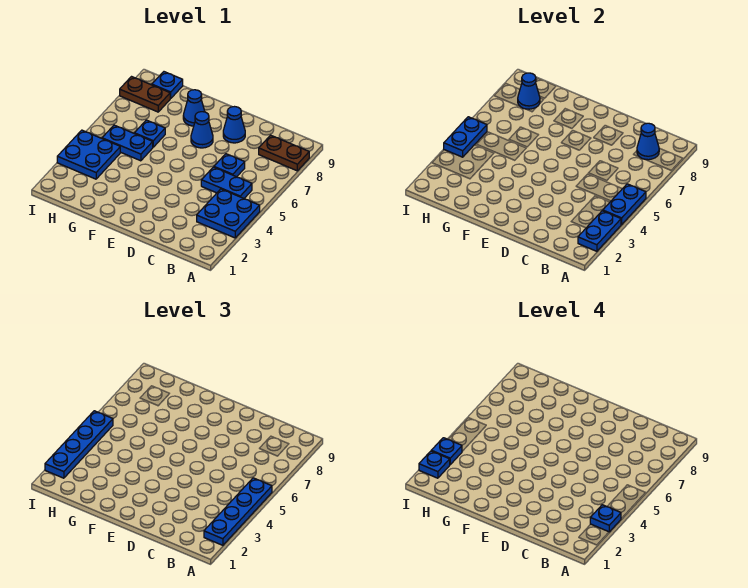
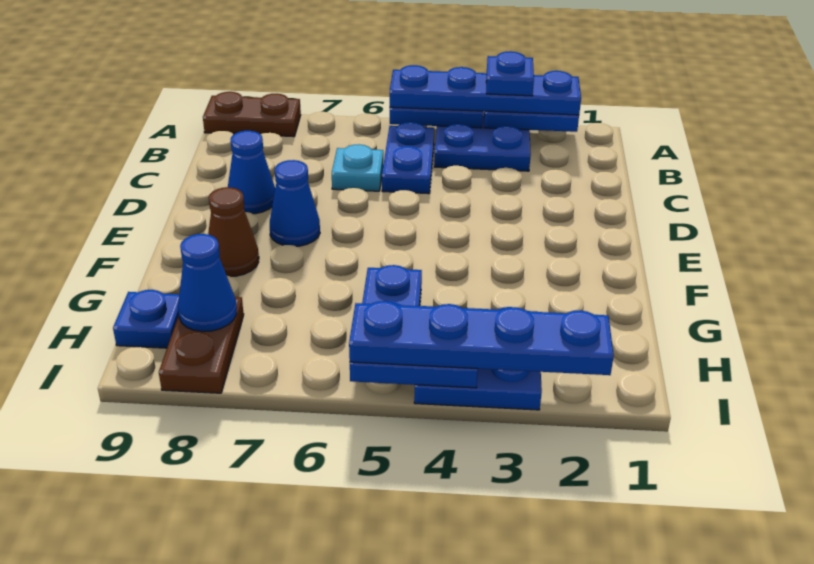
brown 1x2 plate [259,135,309,171] -> brown 1x2 plate turned to [203,92,301,137]
blue 1x1 cone [637,123,659,160] -> none
blue 1x1 plate [214,154,245,177] -> cyan 1x1 plate [332,144,383,191]
blue 1x1 cone [183,90,205,126] -> brown 1x1 cone [208,187,259,276]
blue 1x1 plate [134,120,165,147] -> none
blue 1x1 plate [419,451,450,478] -> none
blue 1x1 plate [431,438,462,465] -> none

